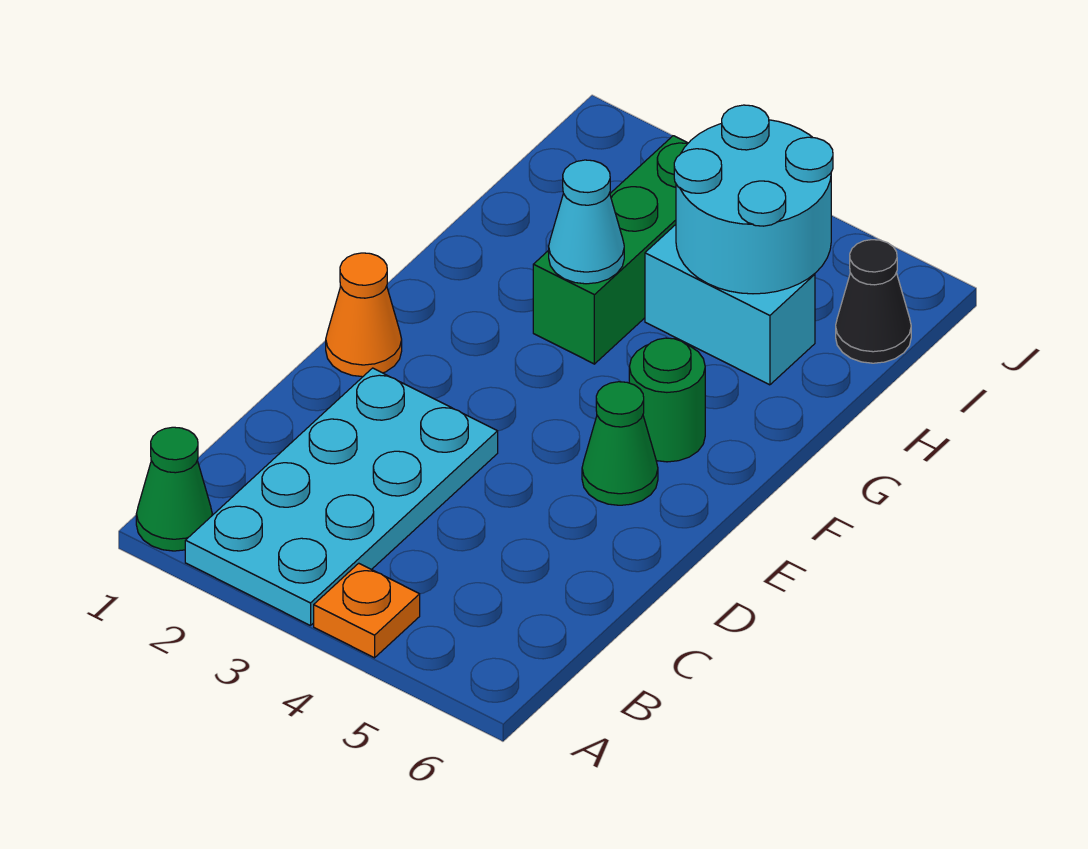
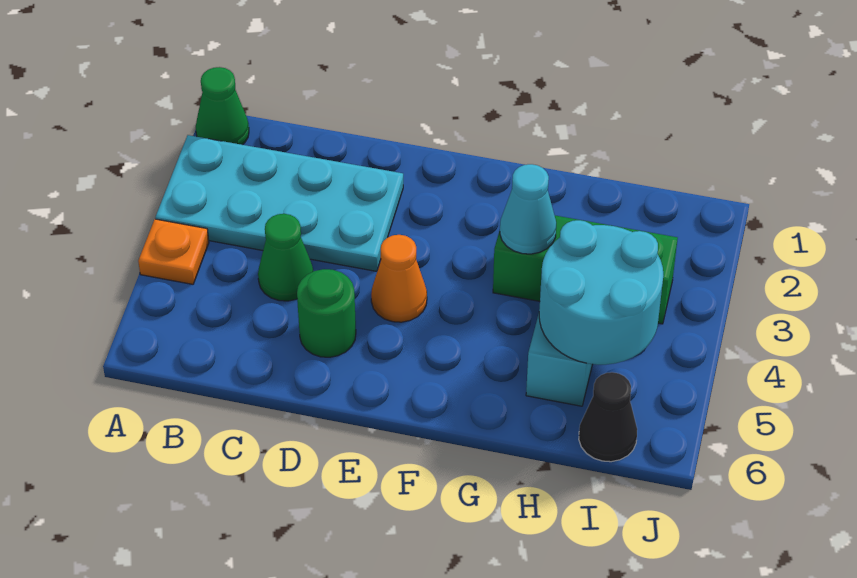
orange 1x1 cone [326,253,402,377] -> orange 1x1 cone moved to [371,235,427,322]
green 1x1 cone [582,382,658,505] -> green 1x1 cone moved to [258,214,313,301]
green 1x1 round brick [629,338,705,462] -> green 1x1 round brick moved to [297,269,356,357]

